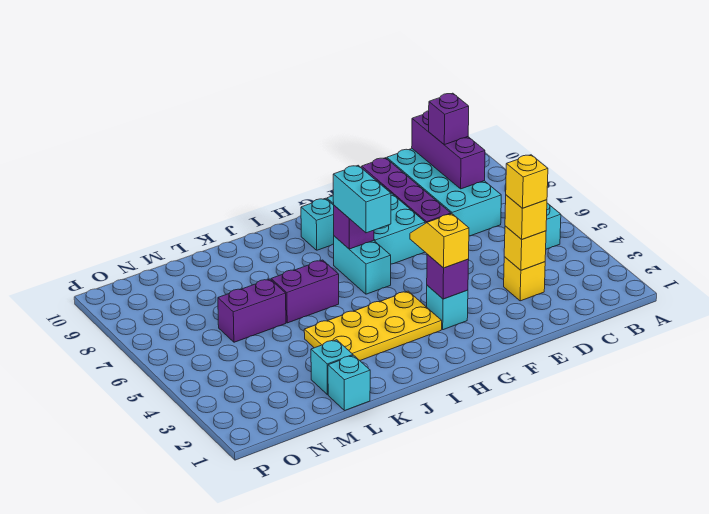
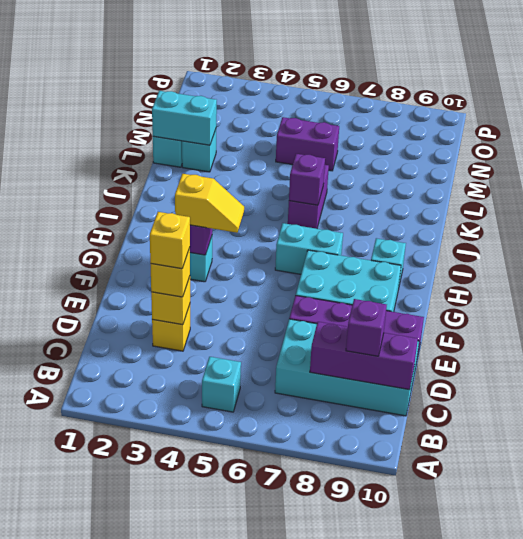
yellow 2x4 plate [304,291,442,360] -> none
cyan 1x2 brick [333,165,391,233] -> cyan 1x2 brick moved to [152,91,217,145]
purple 1x1 brick [334,206,374,249] -> purple 1x1 brick moved to [289,154,325,205]
purple 1x2 brick [218,279,286,342] -> purple 1x2 brick turned to [276,117,339,171]

